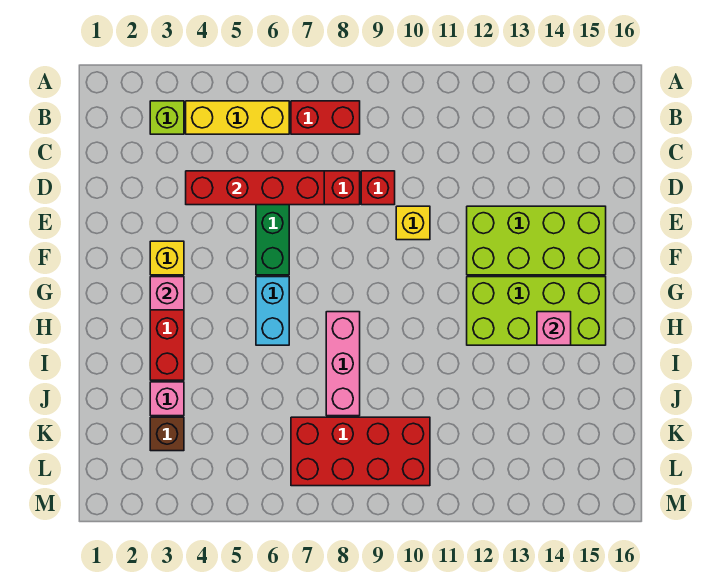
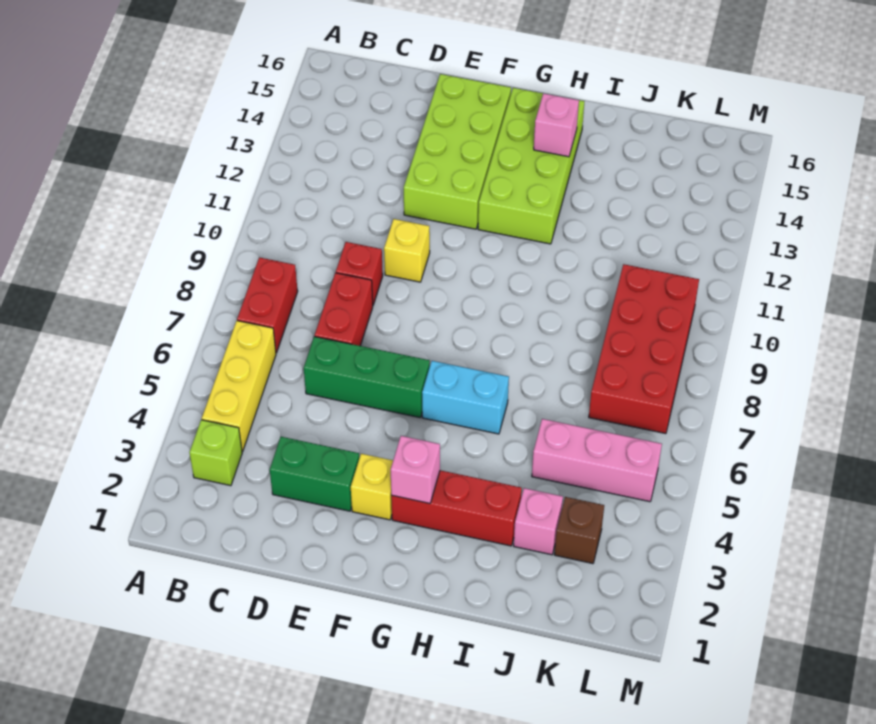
none -> green 1x2 brick [270,437,359,511]
red 1x4 brick [186,171,324,205] -> none
pink 1x3 brick [326,312,360,416] -> pink 1x3 brick moved to [532,419,662,502]

